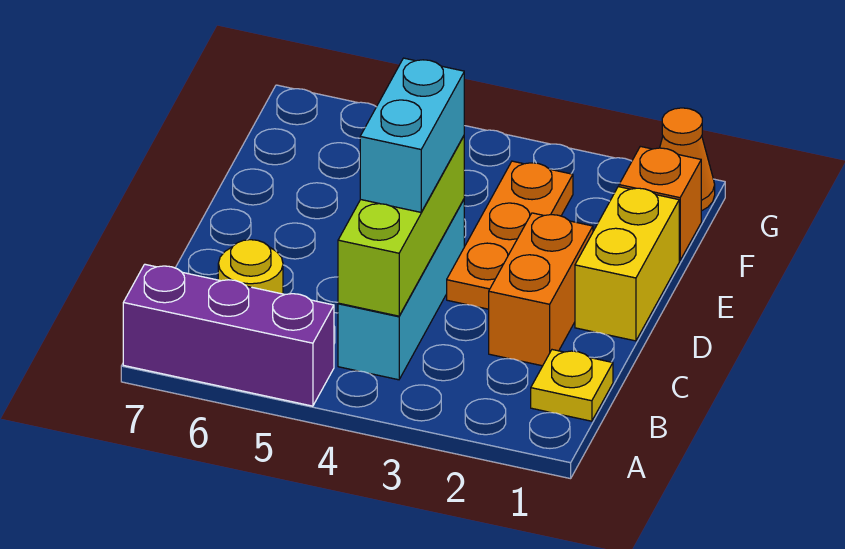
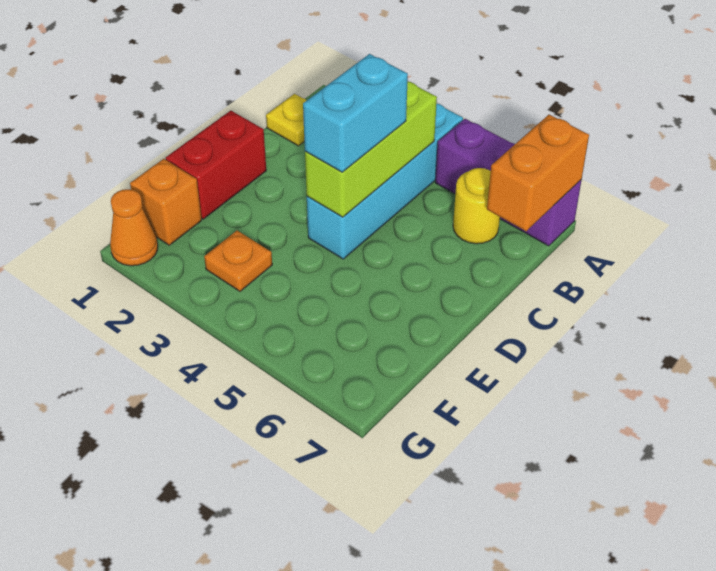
cyan 1x3 brick [338,199,464,380] -> cyan 1x4 brick [307,103,463,259]
orange 1x2 brick [489,213,593,366] -> orange 1x2 brick moved to [487,115,589,231]
yellow 1x2 brick [575,187,679,341] -> red 1x2 brick [166,111,266,219]
orange 1x3 plate [447,161,573,309] -> orange 1x1 plate [204,231,272,291]

